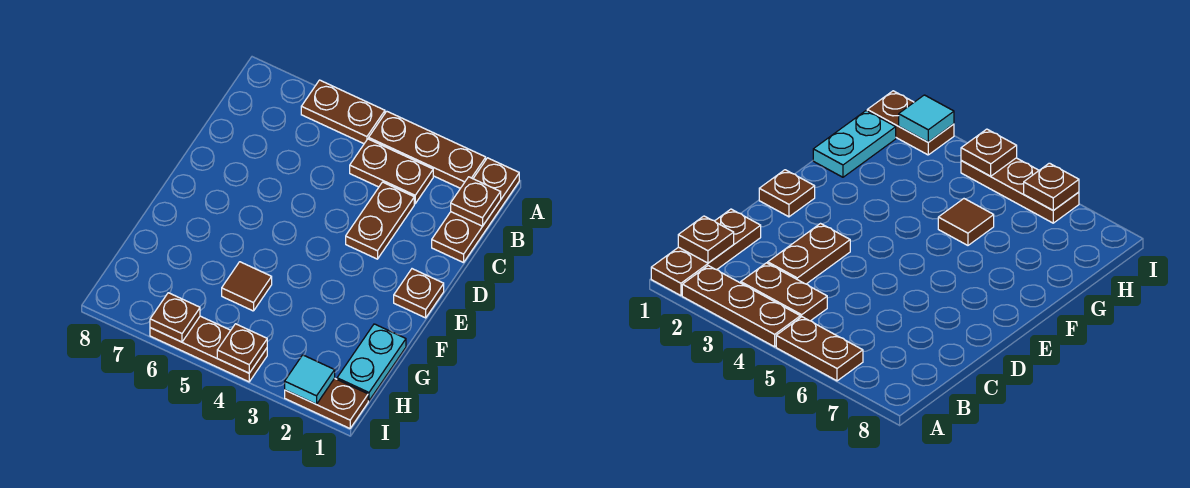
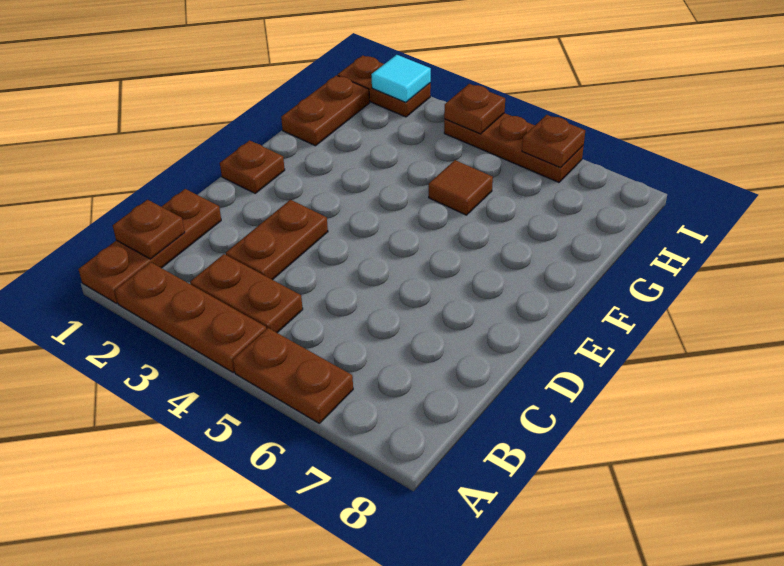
cyan 1x2 plate [337,324,406,401] -> brown 1x2 plate [281,75,370,146]

